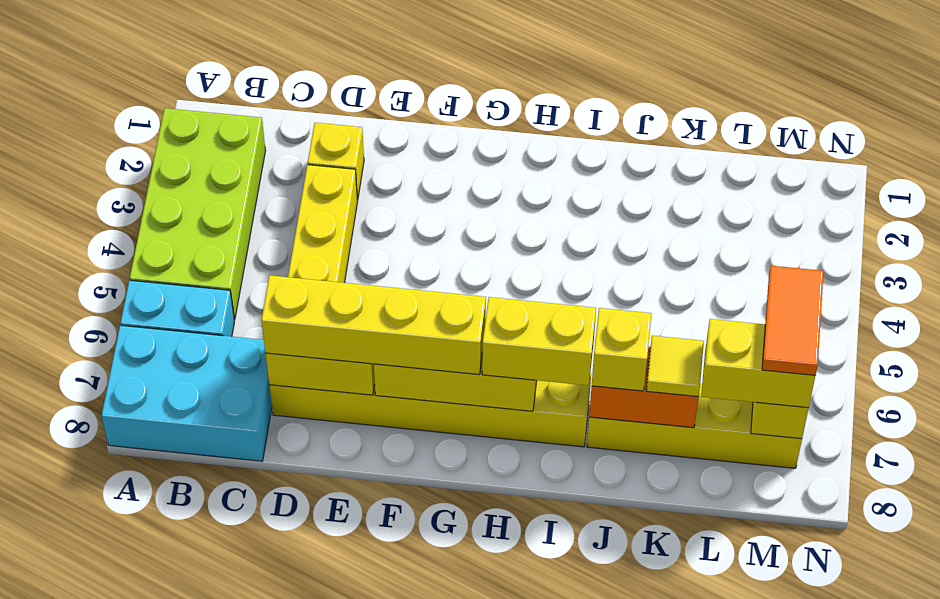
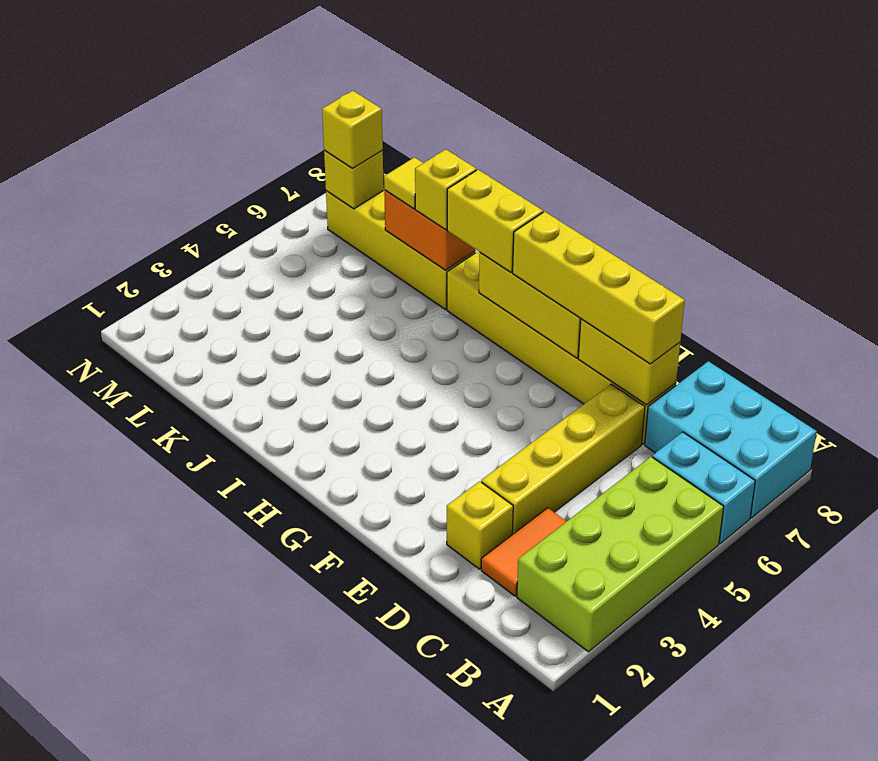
yellow 1x2 brick [701,319,815,408] -> yellow 1x1 brick [322,91,383,169]
orange 1x2 tile [762,266,824,375] -> orange 1x2 tile moved to [481,508,567,596]

